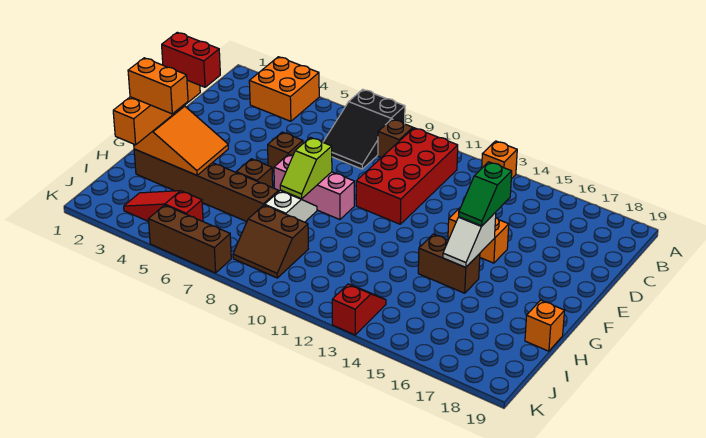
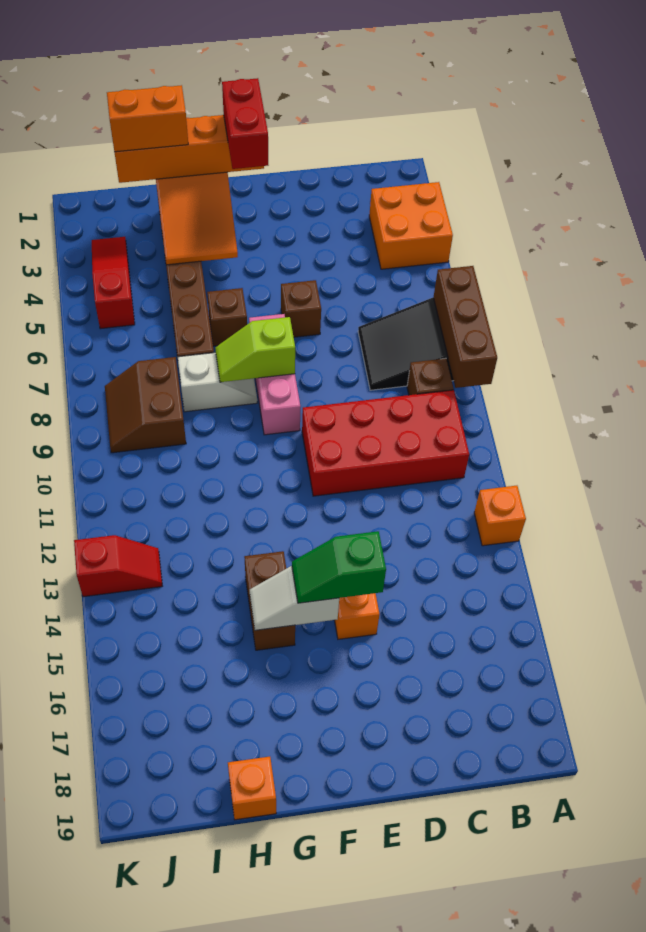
orange 1x2 brick [128,58,188,114] -> orange 1x2 brick turned to [107,85,188,152]
brown 1x3 brick [148,205,231,273] -> brown 1x3 brick moved to [433,266,497,388]

